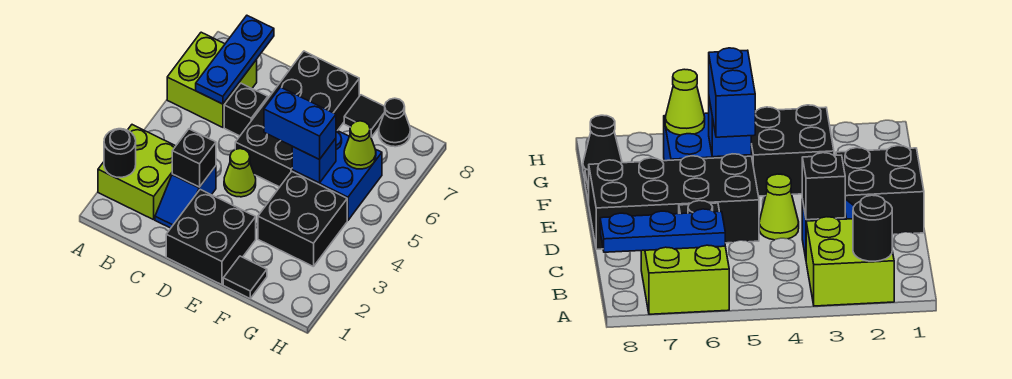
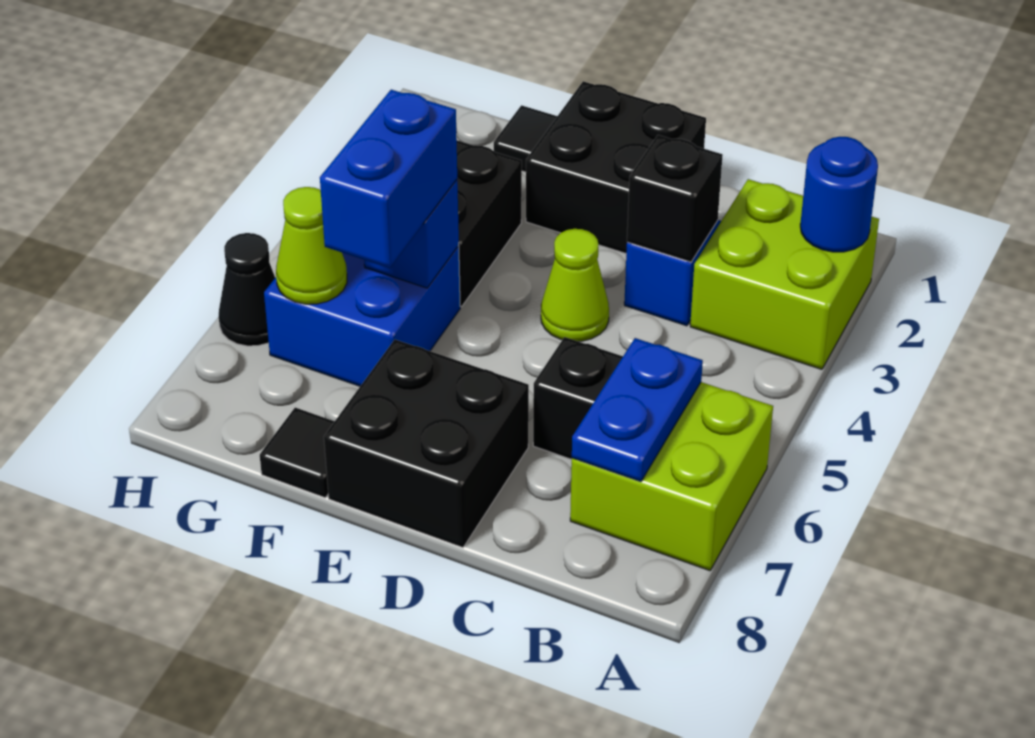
black 1x1 round brick [104,129,136,177] -> blue 1x1 round brick [800,137,878,252]
blue 1x3 plate [196,16,274,104] -> blue 1x2 plate [572,338,703,482]
black 2x4 brick [235,51,359,187] -> black 2x2 brick [324,340,529,548]
blue 1x2 brick [264,87,336,160] -> blue 1x2 brick turned to [320,90,457,268]
black 1x1 cone [379,98,410,147] -> black 1x1 cone moved to [219,233,275,346]

